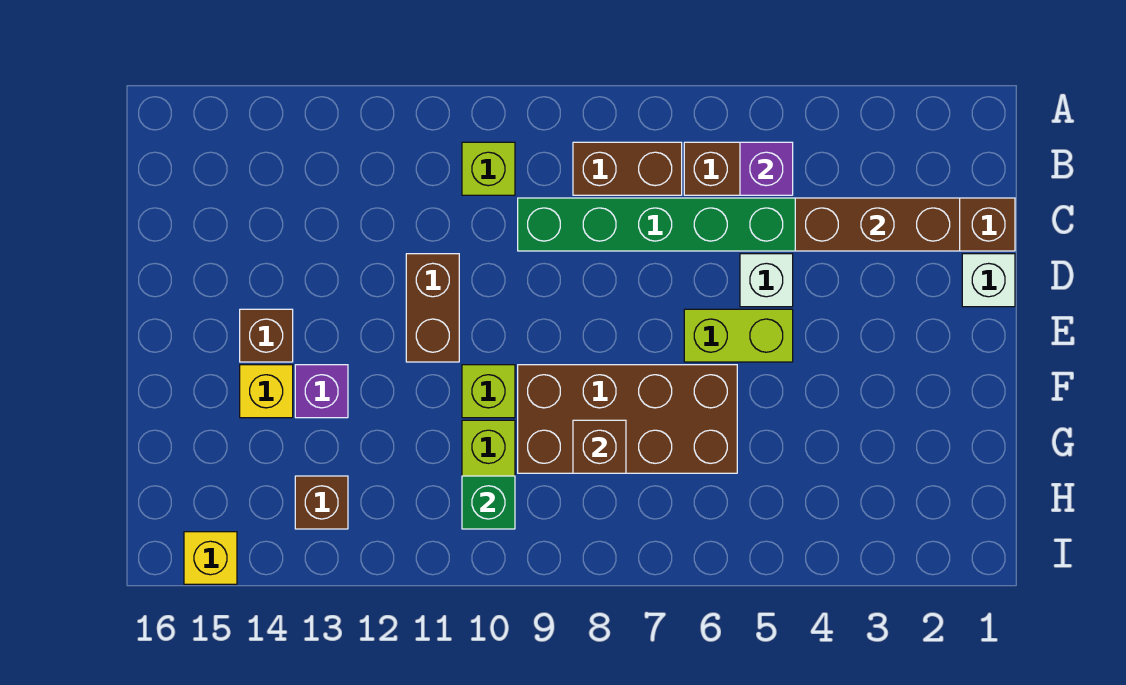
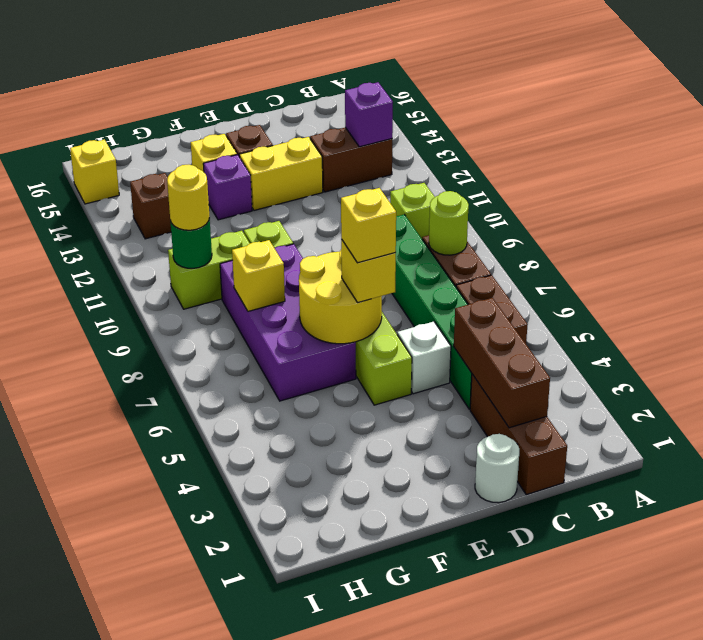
purple 1x1 brick [740,142,793,195] -> purple 1x1 brick moved to [345,82,393,147]
none -> lime 1x1 round brick [429,191,469,255]
white 1x1 brick [962,254,1015,307] -> white 1x1 round brick [475,434,519,503]
brown 1x2 brick [406,254,459,362] -> brown 1x2 brick moved to [310,128,392,192]
none -> yellow 1x2 brick [239,137,323,210]
none -> yellow 2x2 round brick [299,250,382,344]
none -> yellow 1x1 brick [341,239,396,303]
none -> yellow 1x1 brick [341,188,396,263]
brown 2x4 brick [518,365,737,473] -> purple 2x4 brick [220,244,356,401]
brown 1x1 brick [573,420,626,473] -> yellow 1x1 brick [232,240,285,311]
green 1x1 brick [462,476,515,529] -> green 1x1 round brick [170,218,212,268]
none -> yellow 1x1 round brick [167,165,209,230]

